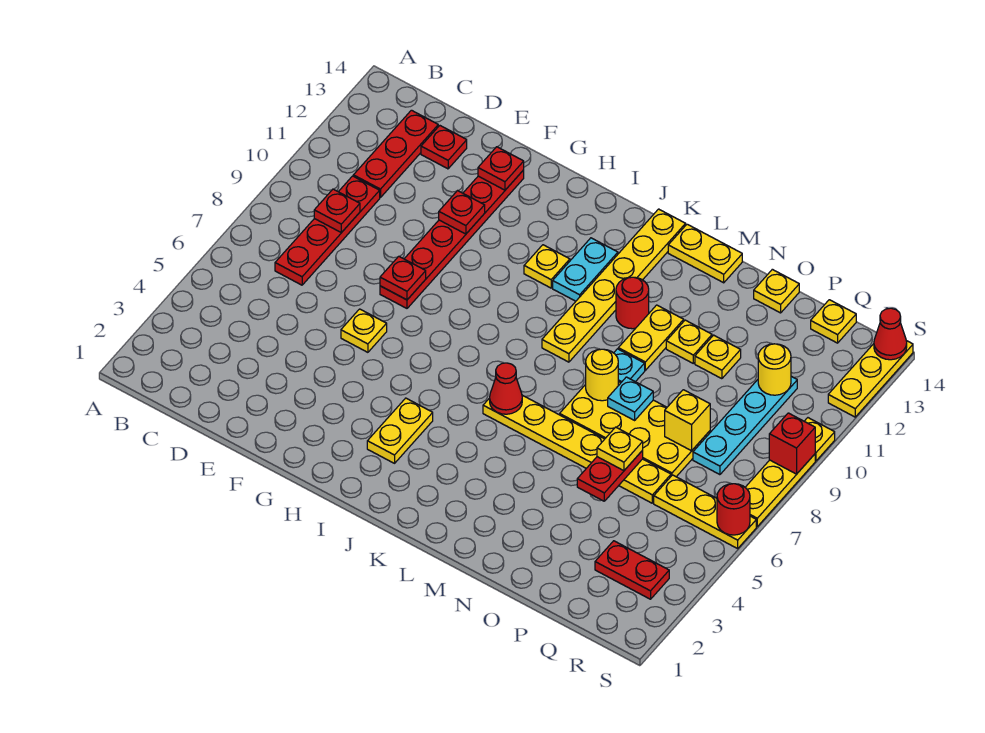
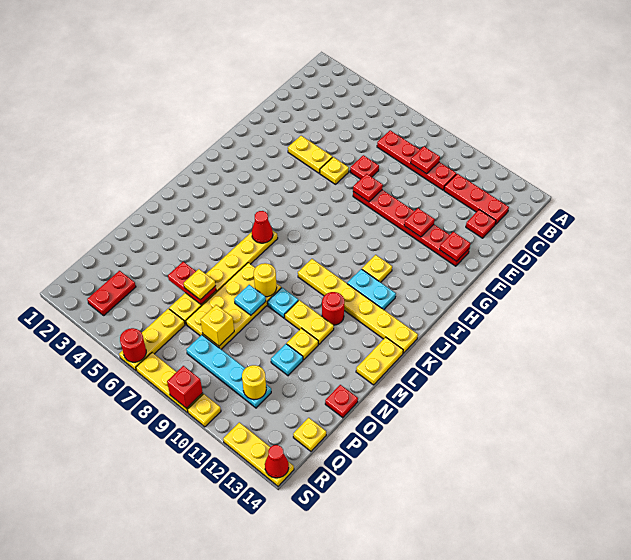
none -> red 1x1 plate [350,155,379,179]
yellow 1x2 plate [367,398,433,463] -> yellow 1x2 plate moved to [288,136,332,173]
yellow 1x1 plate [695,335,741,379] -> cyan 1x1 plate [271,344,303,376]
yellow 1x1 plate [754,269,799,313] -> red 1x1 plate [325,385,358,418]

